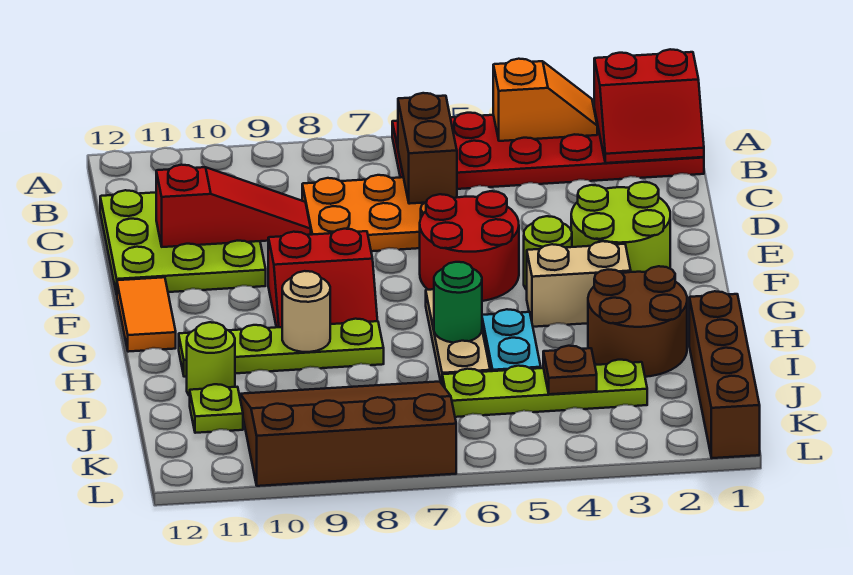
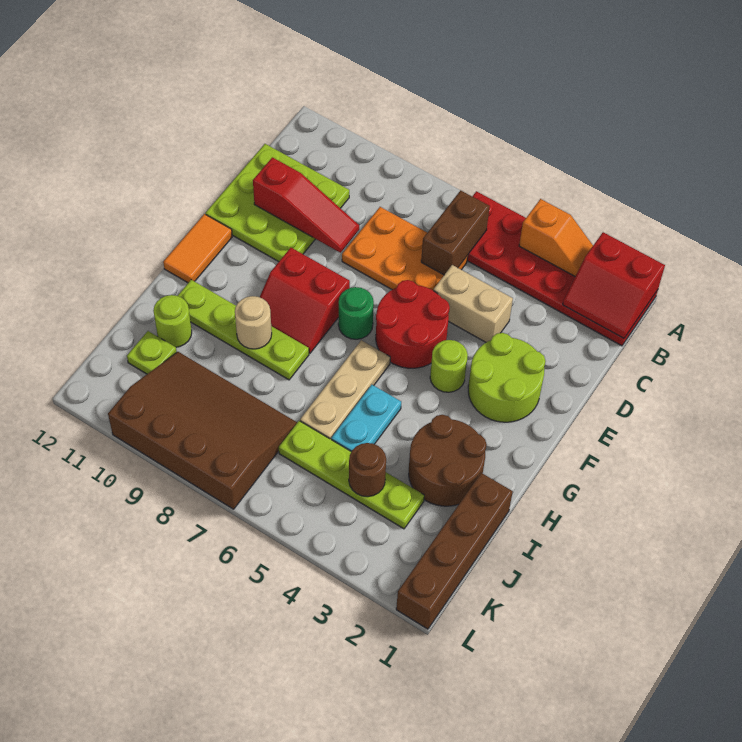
tan 1x2 brick [527,241,631,327] -> tan 1x2 brick moved to [434,265,513,342]
green 1x1 round brick [434,262,482,343] -> green 1x1 round brick moved to [338,287,374,339]
brown 1x1 plate [543,346,597,394] -> brown 1x1 round brick [349,443,386,497]

